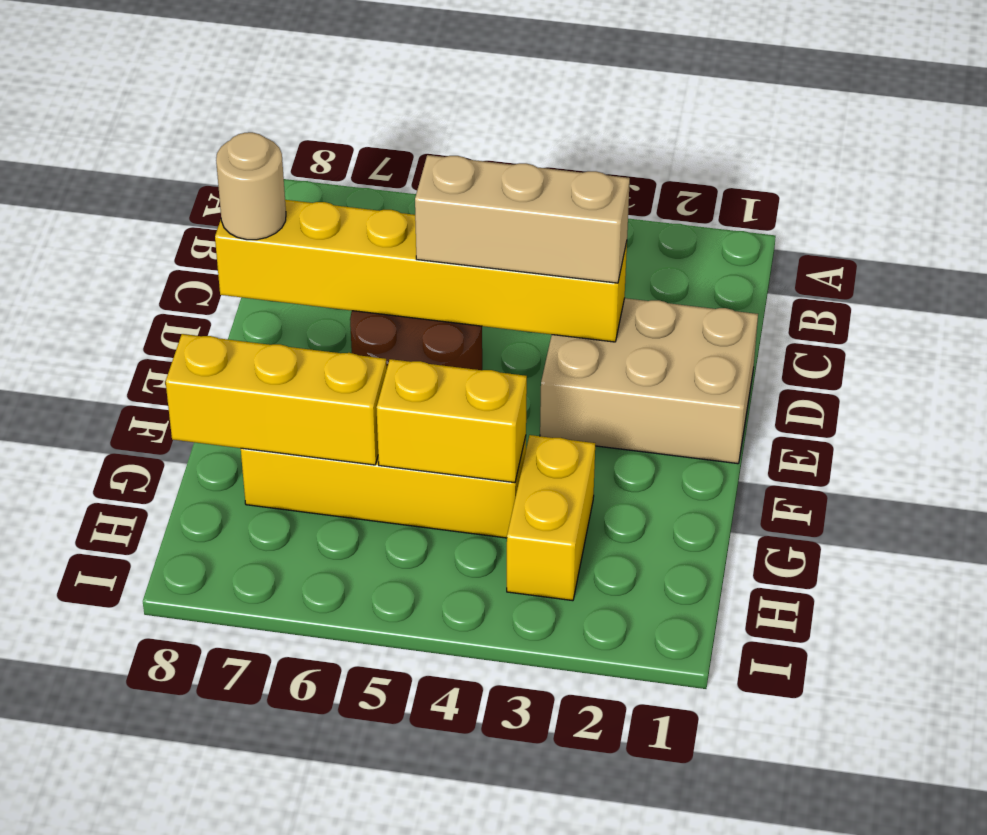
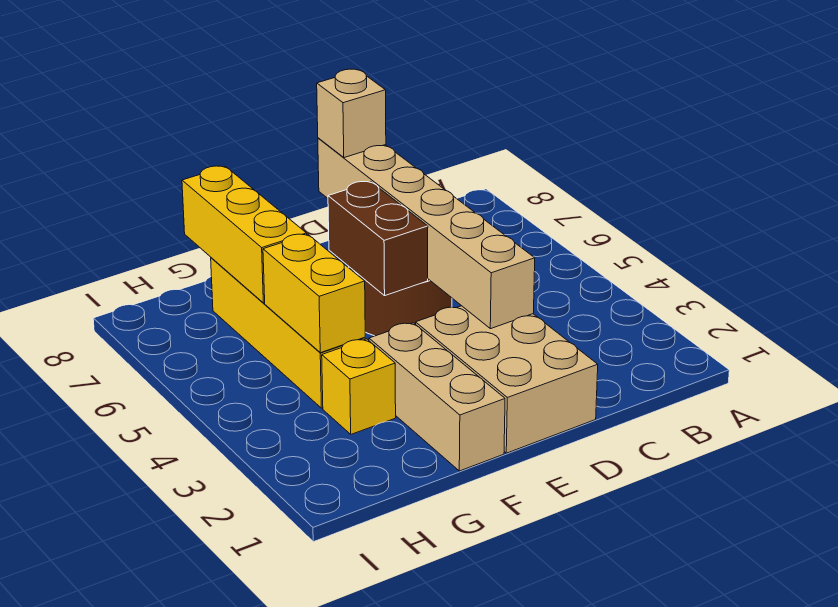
yellow 1x6 brick [215,200,627,342] -> tan 1x6 brick [318,138,535,329]
tan 1x3 brick [415,155,630,283] -> tan 1x3 brick moved to [369,323,505,471]
tan 1x1 round brick [216,132,286,240] -> tan 1x1 brick [317,69,386,158]
none -> brown 1x2 brick [328,182,428,296]
yellow 1x2 brick [507,435,595,601] -> yellow 1x1 brick [322,339,396,434]

